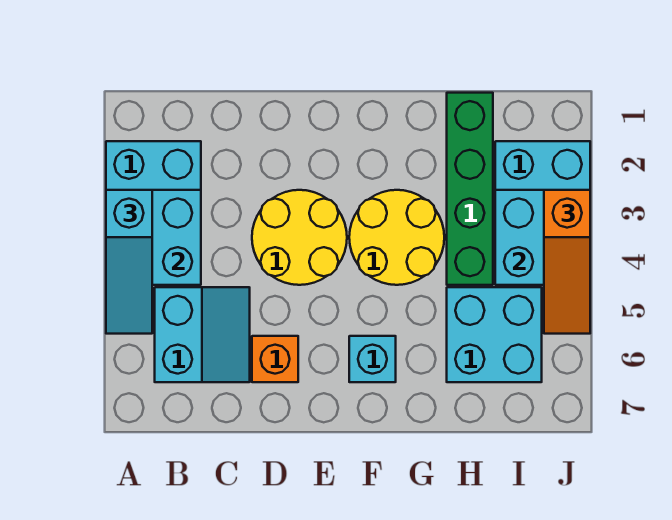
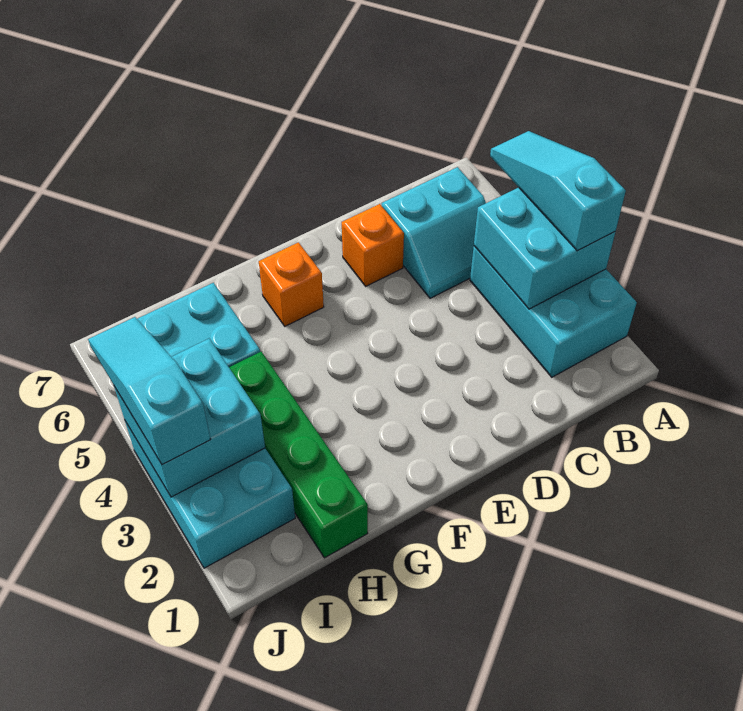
cyan 2x2 slope [155,287,250,382] -> cyan 2x2 slope turned to [382,167,486,298]
yellow 2x2 round brick [252,190,347,285] -> none
yellow 2x2 round brick [349,190,444,285] -> none
cyan 1x1 brick [349,336,396,382] -> orange 1x1 brick [259,242,324,326]
orange 1x3 slope [544,190,590,334] -> cyan 1x3 slope [88,317,211,464]

